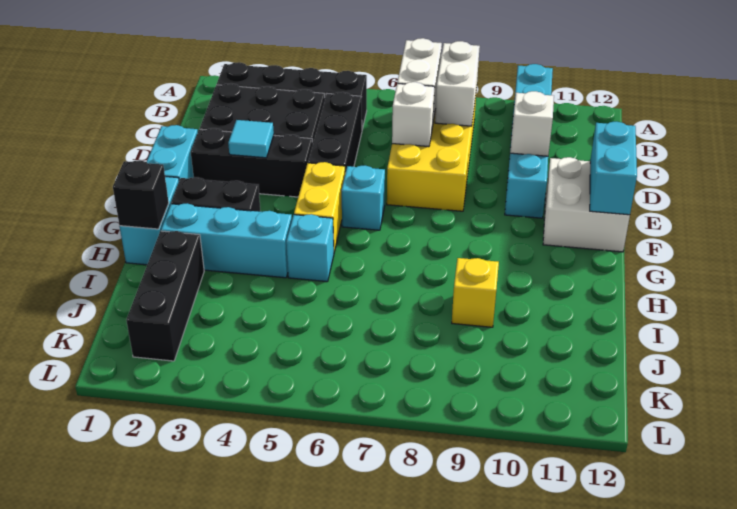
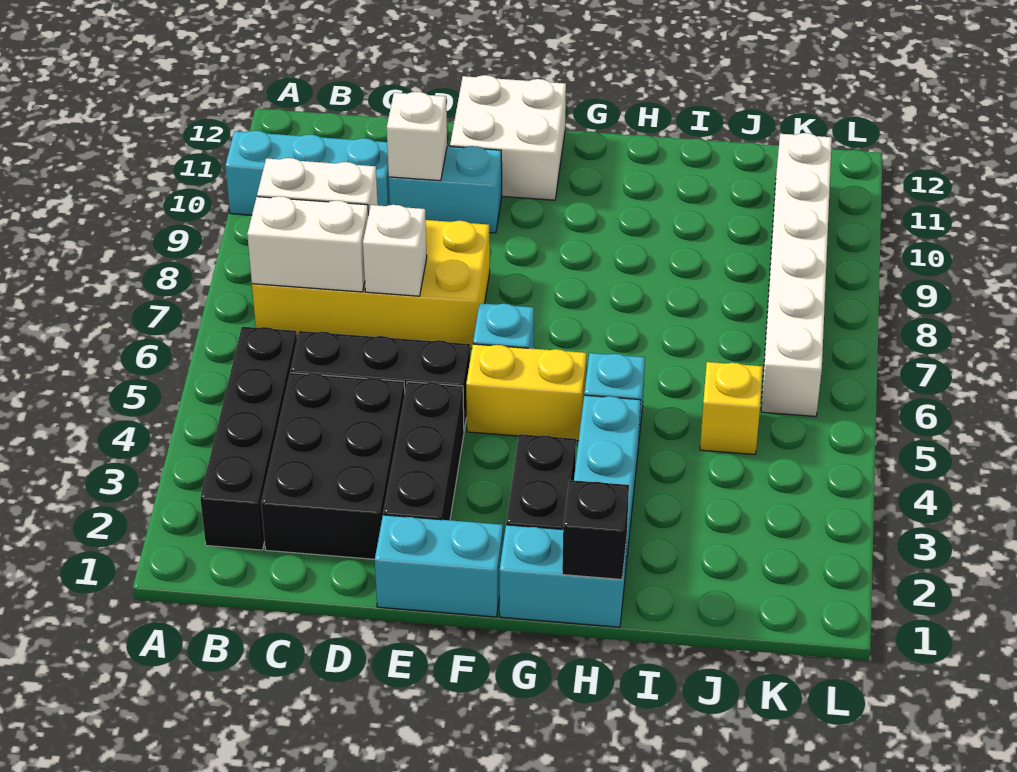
cyan 1x1 tile [228,120,274,158] -> none
cyan 1x2 brick [590,122,637,215] -> none
black 1x3 brick [126,231,204,361] -> none
yellow 1x1 brick [452,258,499,327] -> yellow 1x1 brick moved to [700,362,763,455]
none -> white 1x6 brick [761,133,832,416]

